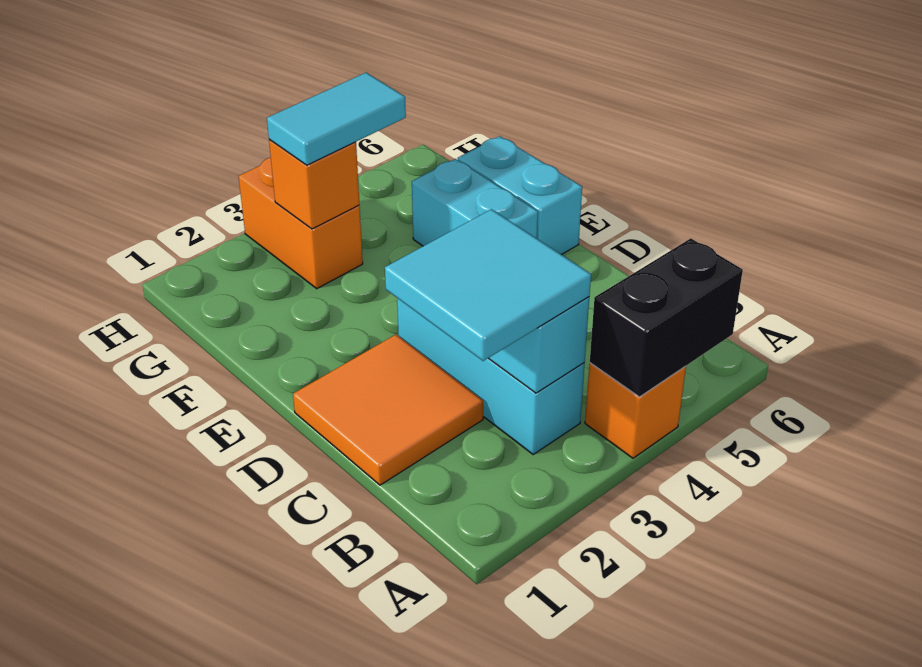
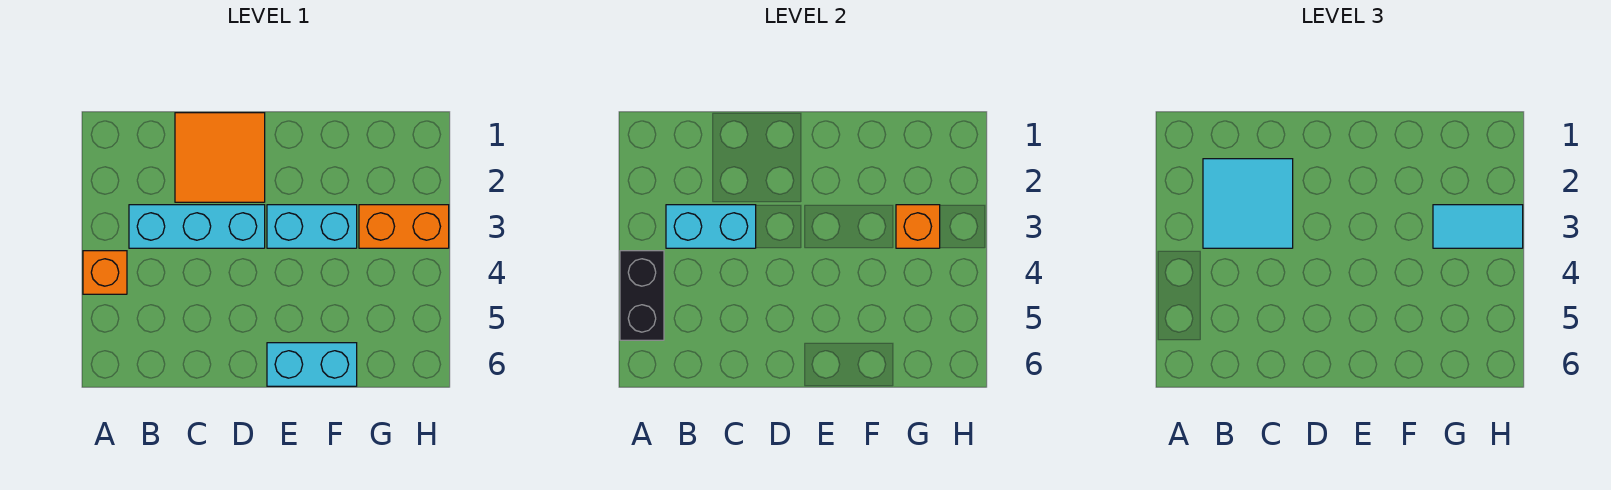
cyan 1x2 brick [412,159,538,246] -> cyan 1x2 brick moved to [267,205,357,248]
cyan 1x2 tile [267,73,406,165] -> cyan 1x2 tile turned to [1433,205,1523,248]

